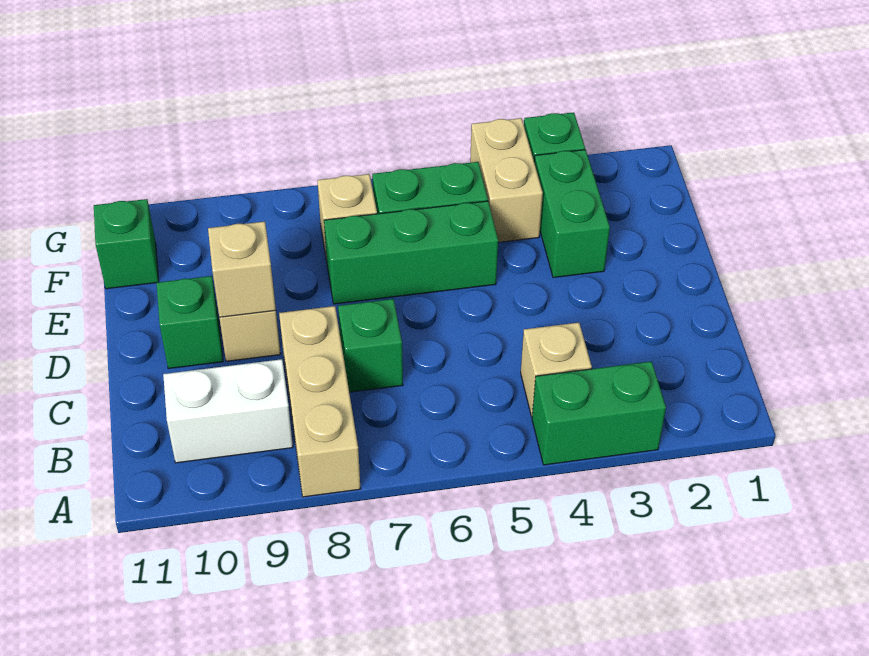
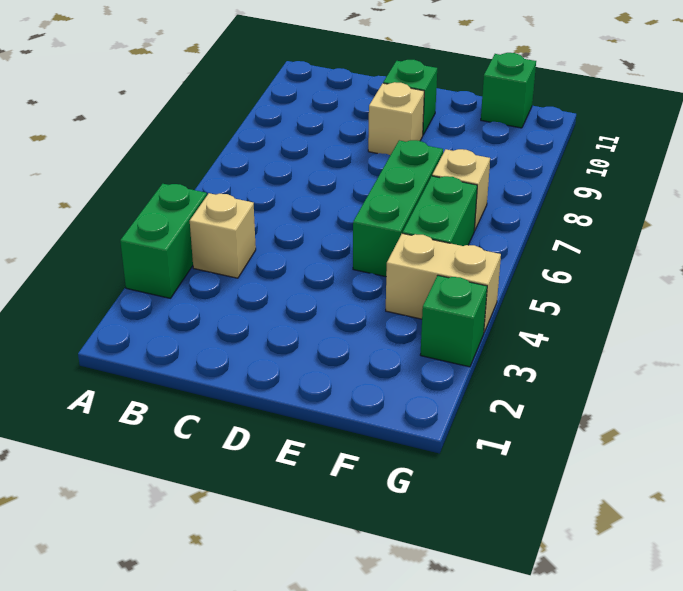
tan 1x3 brick [279,306,360,497] -> none
white 1x2 brick [163,359,293,463] -> none
green 1x1 brick [338,299,403,392] -> none
tan 1x1 brick [208,222,276,317] -> none
green 1x2 brick [534,150,610,278] -> none

